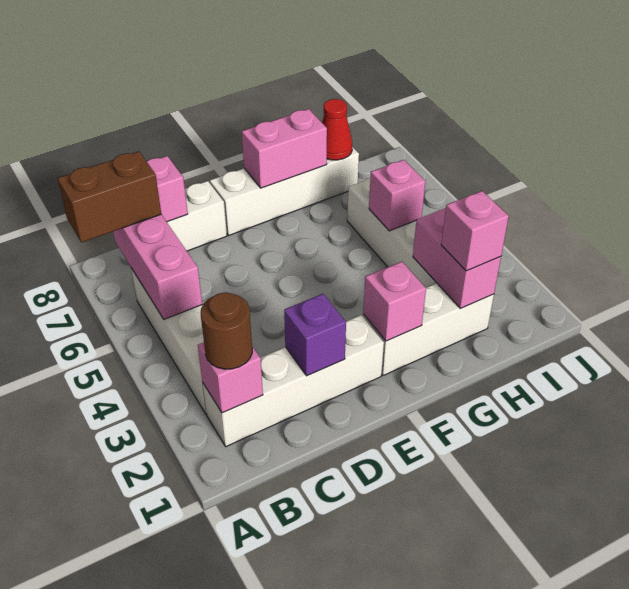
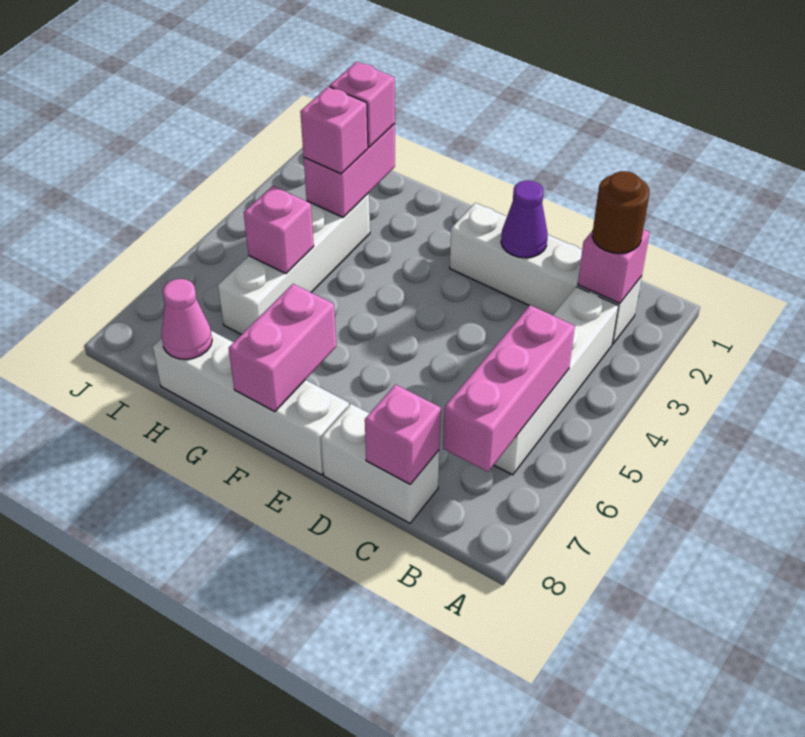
brown 1x2 brick [57,151,161,242] -> none
purple 1x1 brick [284,294,346,376] -> purple 1x1 cone [501,181,548,258]
white 1x3 brick [363,283,494,376] -> none
pink 1x1 brick [363,262,426,341] -> pink 1x1 brick moved to [300,86,368,174]
pink 1x2 brick [242,109,327,188] -> pink 1x2 brick turned to [229,284,336,412]
red 1x1 cone [322,99,352,160] -> pink 1x1 cone [162,279,212,359]

